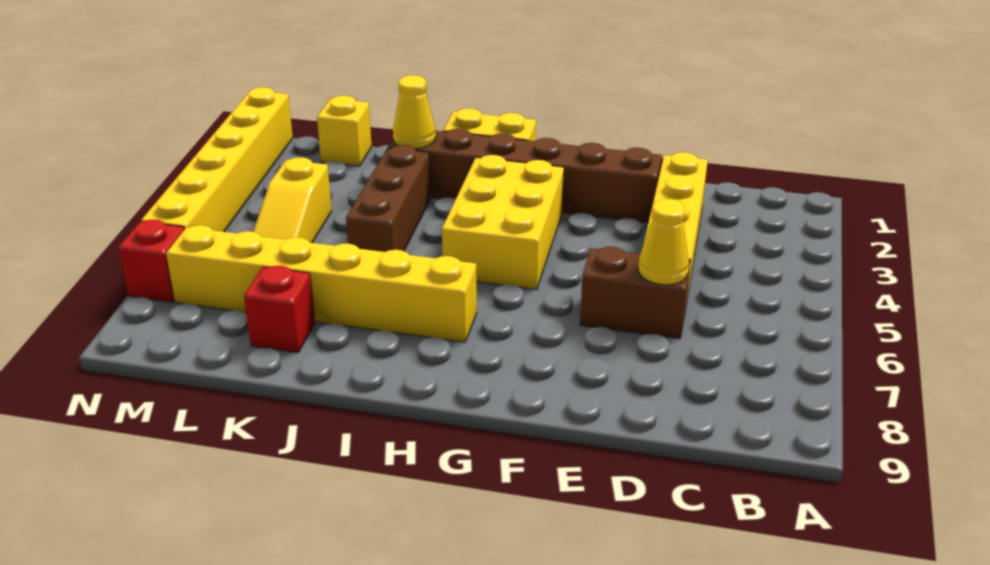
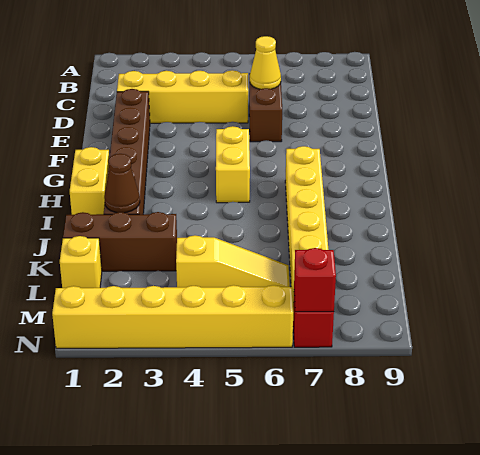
yellow 2x3 brick [442,155,564,289] -> yellow 1x2 brick [216,126,250,203]
yellow 1x1 cone [393,75,436,149] -> brown 1x1 cone [104,154,140,213]
brown 1x3 brick [346,145,431,252] -> brown 1x3 brick moved to [63,212,177,271]
red 1x1 brick [244,266,315,353] -> red 1x1 brick moved to [294,248,336,312]

